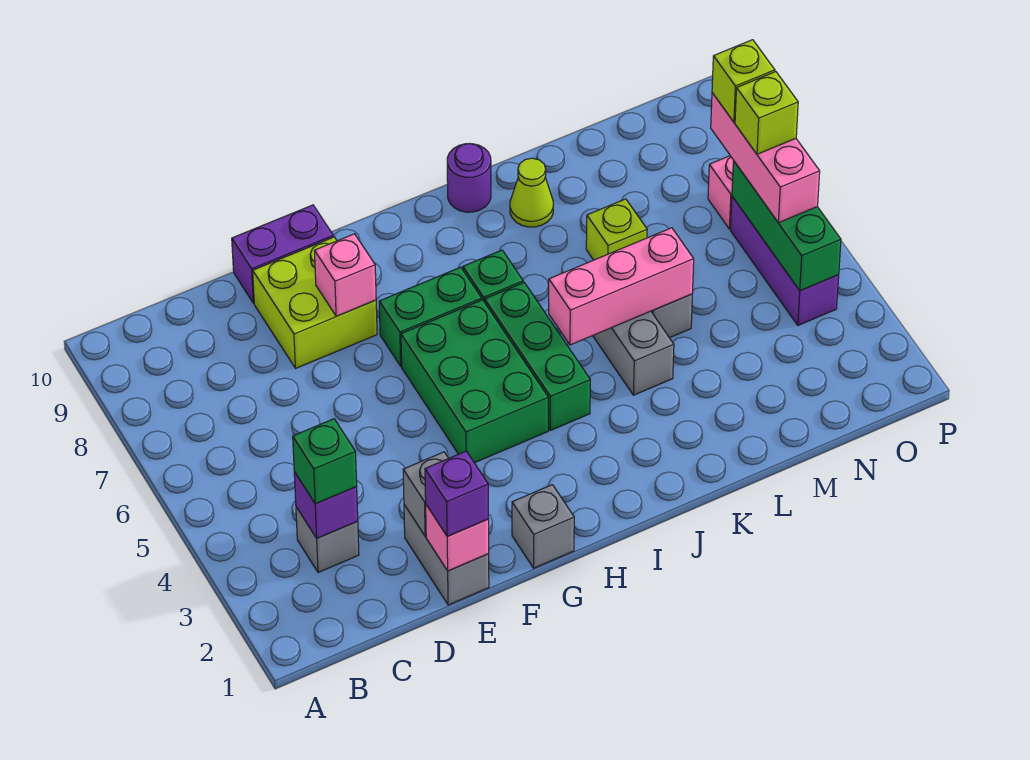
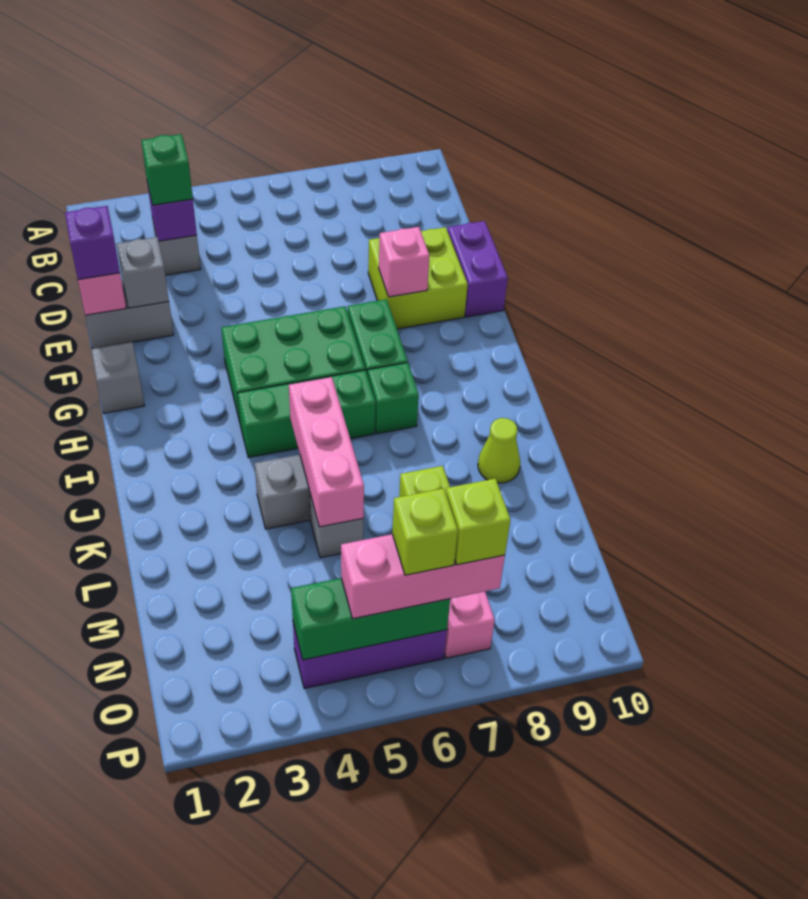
purple 1x1 round brick [447,144,491,212] -> none

